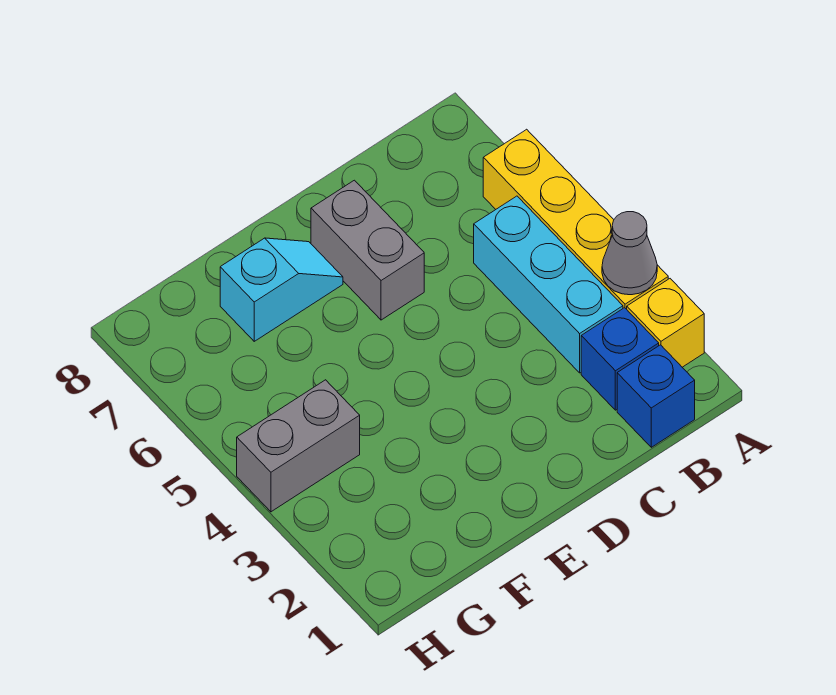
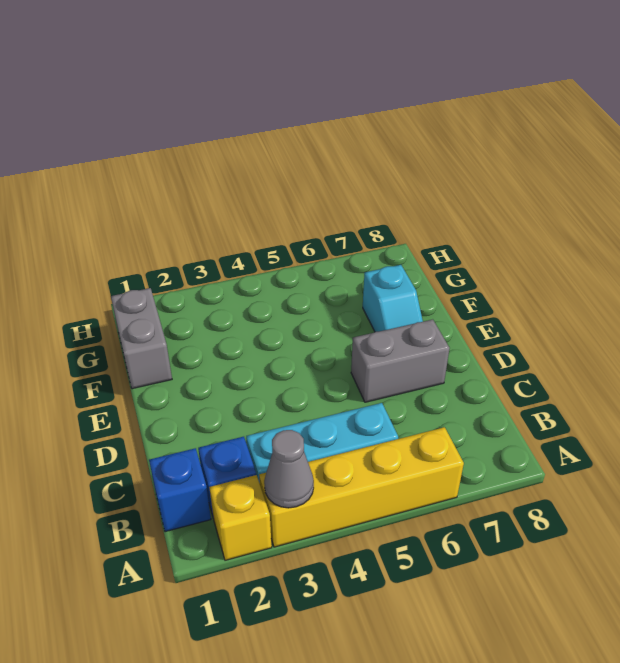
grey 1x2 brick [237,380,360,512] -> grey 1x2 brick moved to [111,288,172,389]

